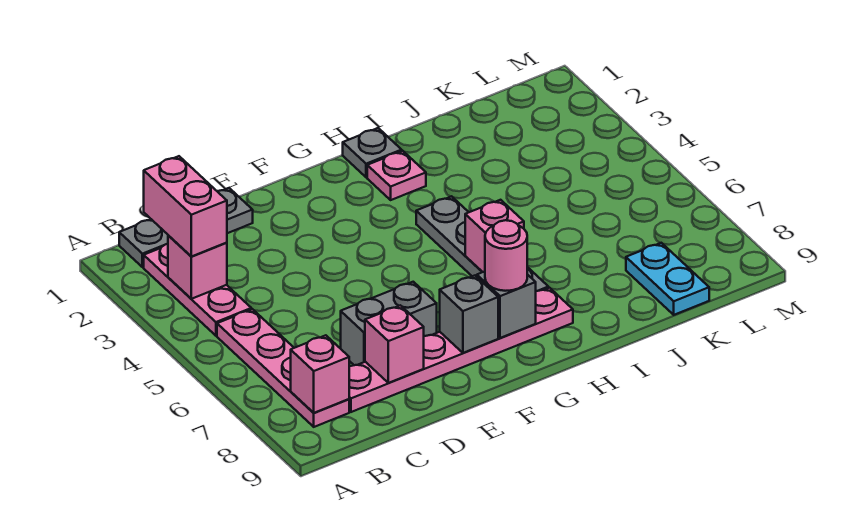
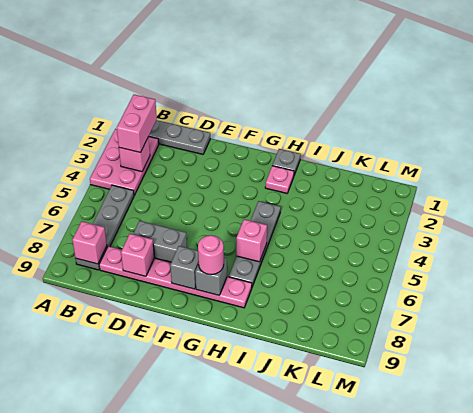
pink 1x3 plate [144,244,251,336] -> pink 2x3 plate [90,129,159,195]
pink 1x4 plate [217,309,349,427] -> grey 1x4 plate [76,185,134,270]
cyan 1x2 plate [626,243,709,315] -> none

